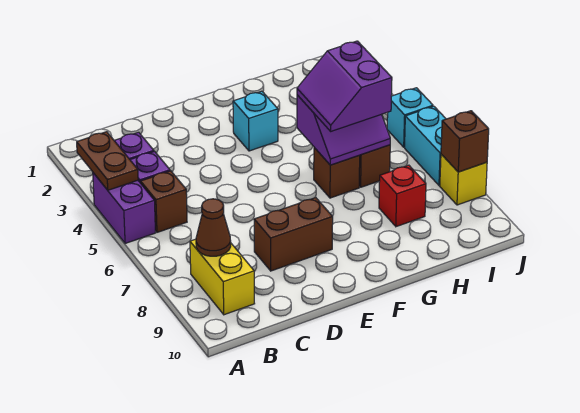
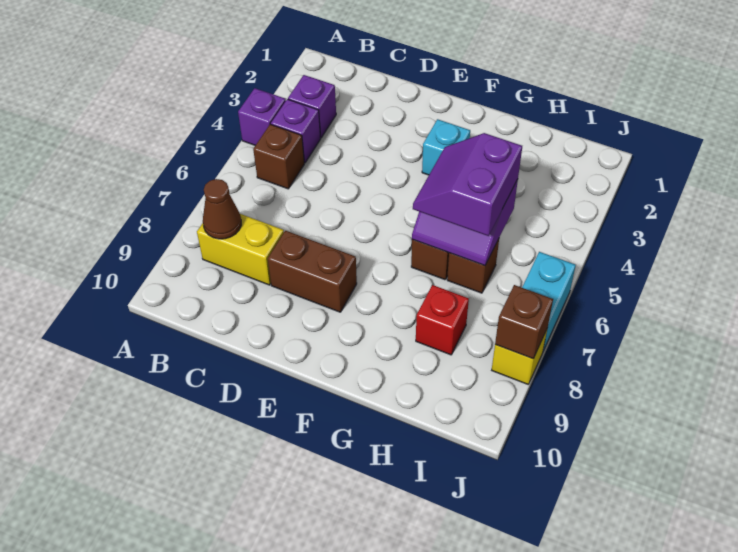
brown 1x2 plate [77,132,138,190] -> none
purple 1x2 brick [93,173,155,244] -> purple 1x1 brick [238,88,286,145]
yellow 1x2 brick [190,239,255,315] -> yellow 1x2 brick turned to [197,214,284,285]
cyan 1x1 brick [387,88,433,147] -> none

